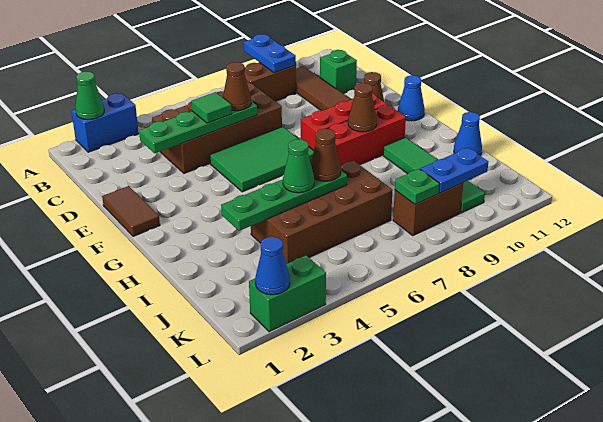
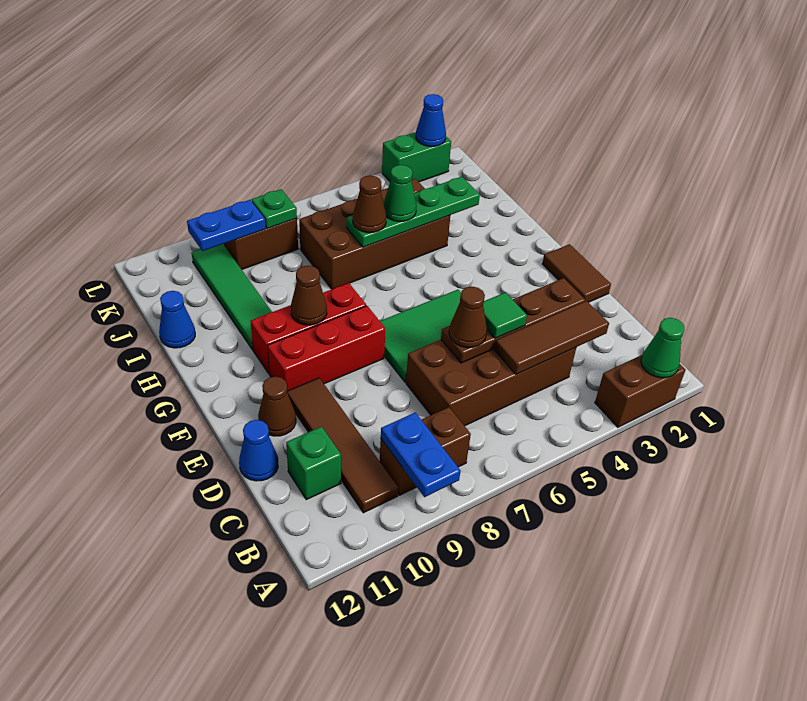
blue 1x2 brick [71,93,139,152] -> brown 1x2 brick [595,355,686,427]
none -> brown 1x3 tile [494,301,609,374]
green 1x4 plate [139,101,257,153] -> brown 1x4 plate [441,278,585,363]
blue 1x1 cone [398,75,425,121] -> blue 1x1 cone moved to [239,420,278,481]

